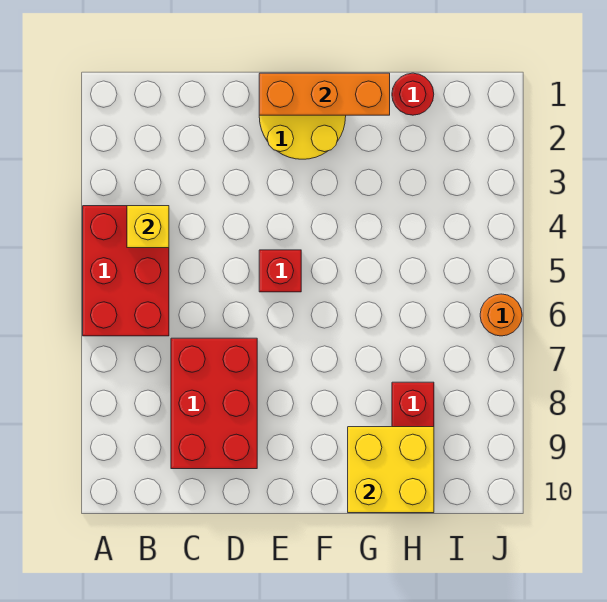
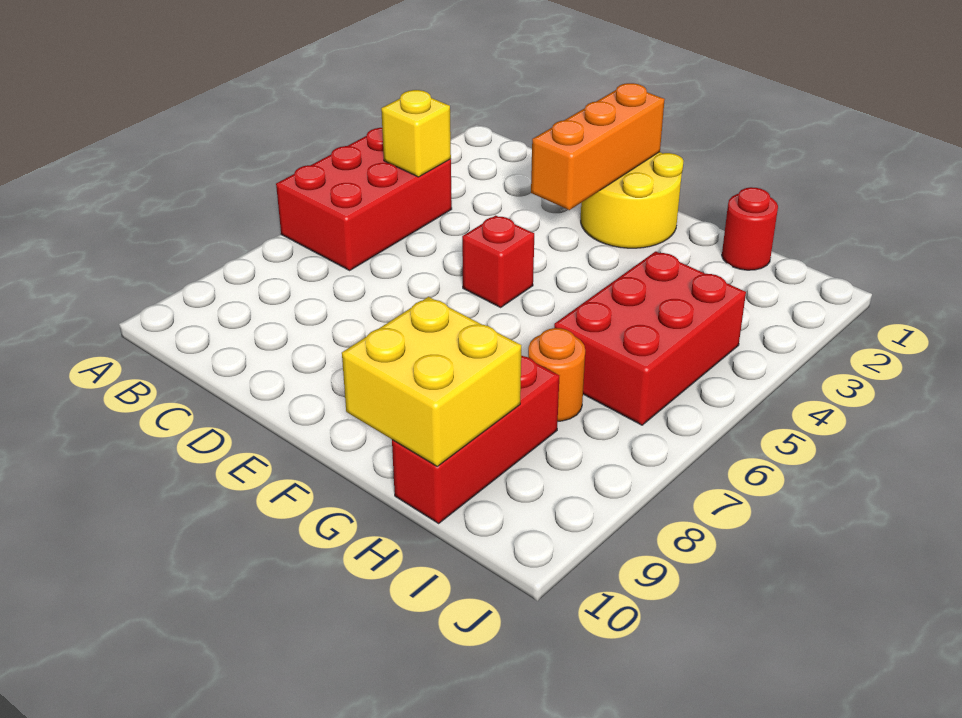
red 2x3 brick [171,338,257,469] -> red 2x3 brick moved to [554,251,746,425]
orange 1x3 brick [259,73,390,115] -> orange 1x3 brick turned to [531,83,665,210]
orange 1x1 round brick [480,294,522,336] -> orange 1x1 round brick moved to [528,328,585,421]

